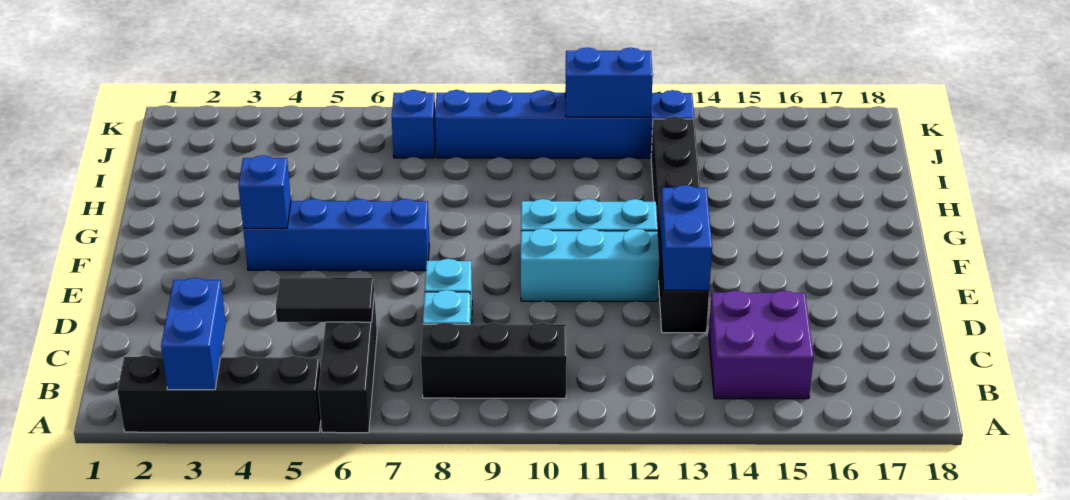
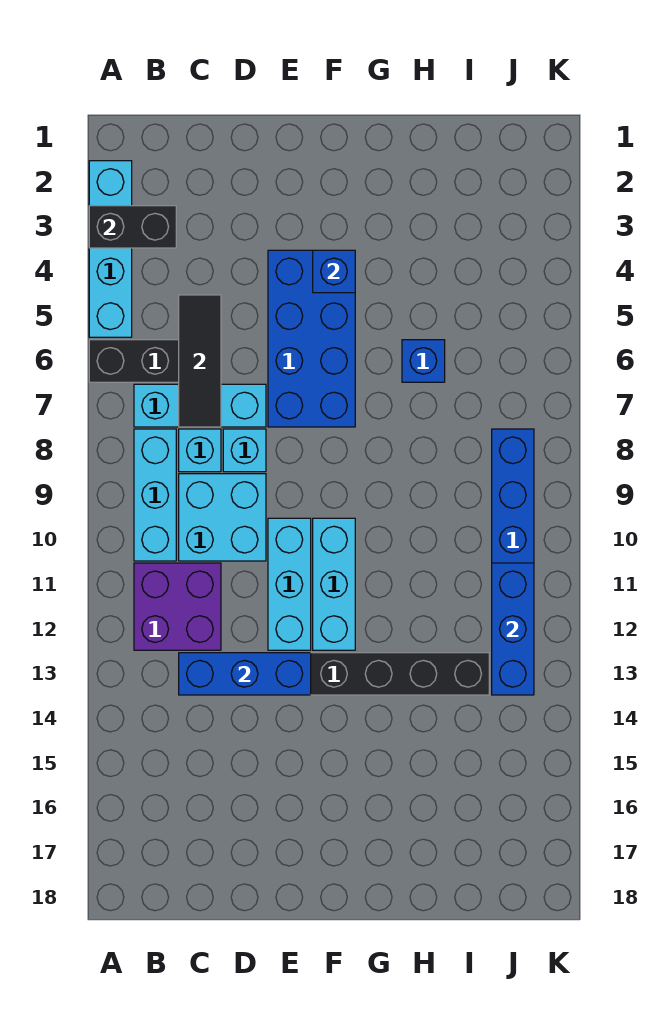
black 1x4 brick [117,356,321,432] -> cyan 1x4 brick [89,161,132,337]
blue 1x2 brick [161,278,226,390] -> black 1x2 brick [89,206,176,248]
none -> cyan 1x3 brick [134,384,266,427]
black 1x3 brick [421,322,567,398] -> cyan 1x3 brick [134,429,176,561]
purple 2x2 brick [709,291,814,399] -> purple 2x2 brick moved to [134,563,221,650]
black 1x2 tile [276,277,374,322] -> black 1x3 tile [179,295,221,427]
none -> cyan 2x2 brick [179,474,266,561]
blue 1x2 brick [660,185,712,291] -> blue 1x3 brick [179,653,311,695]
blue 1x4 brick [243,199,429,271] -> blue 2x4 brick [268,250,355,427]
blue 1x1 brick [392,90,436,158] -> blue 1x1 brick moved to [402,340,445,382]
blue 1x2 brick [565,48,653,117] -> blue 1x3 brick [492,563,534,695]

